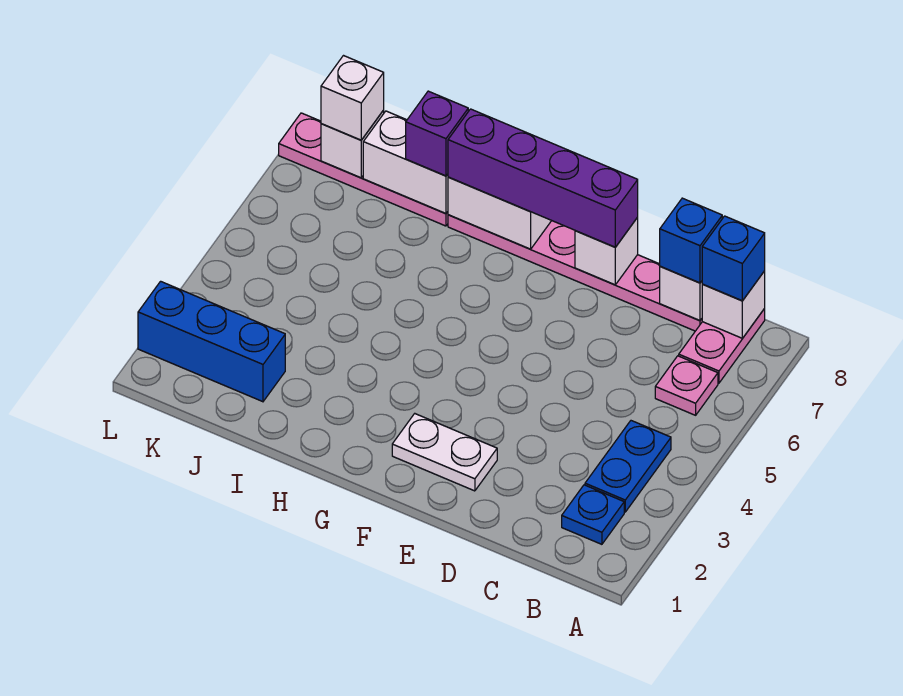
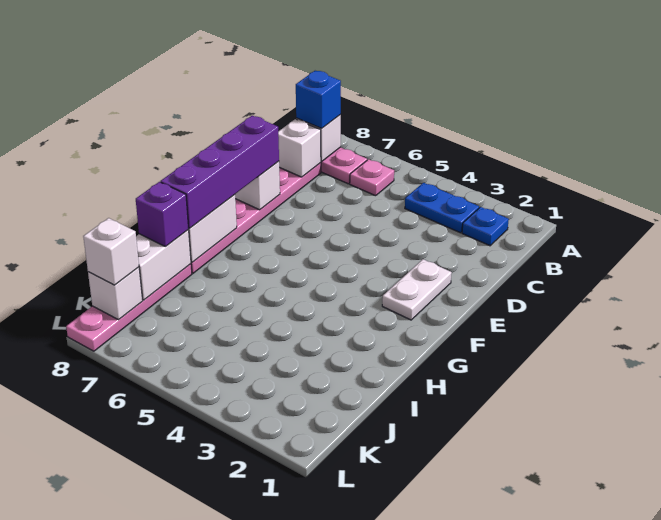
blue 1x1 brick [660,198,722,283] -> none
blue 1x3 brick [138,281,285,402] -> none

